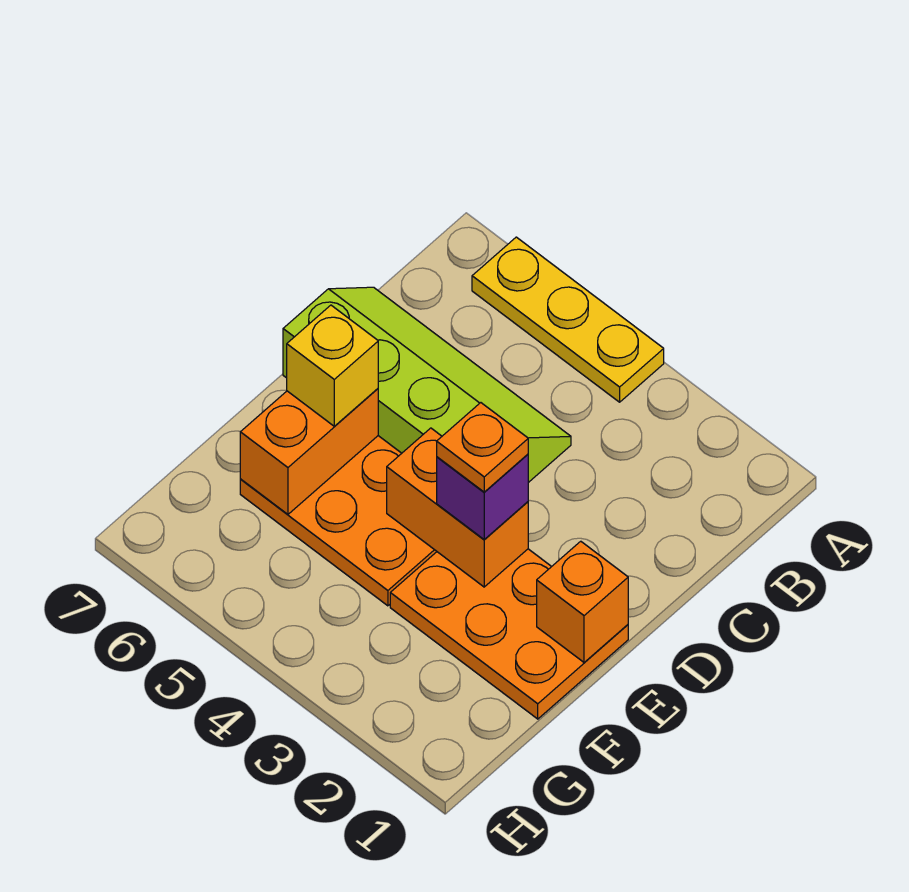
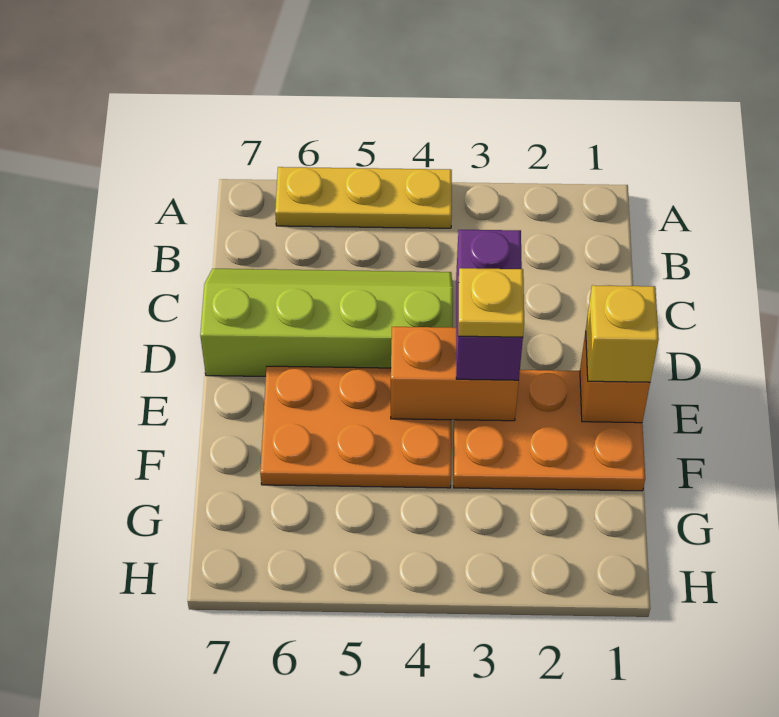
purple 1x1 brick [437,454,528,540] -> purple 1x2 brick [456,230,523,381]
orange 1x1 plate [437,403,528,492] -> yellow 1x1 plate [458,268,524,337]
orange 1x2 brick [240,389,378,514] -> none
yellow 1x1 brick [287,305,378,426] -> yellow 1x1 brick moved to [586,285,659,382]

